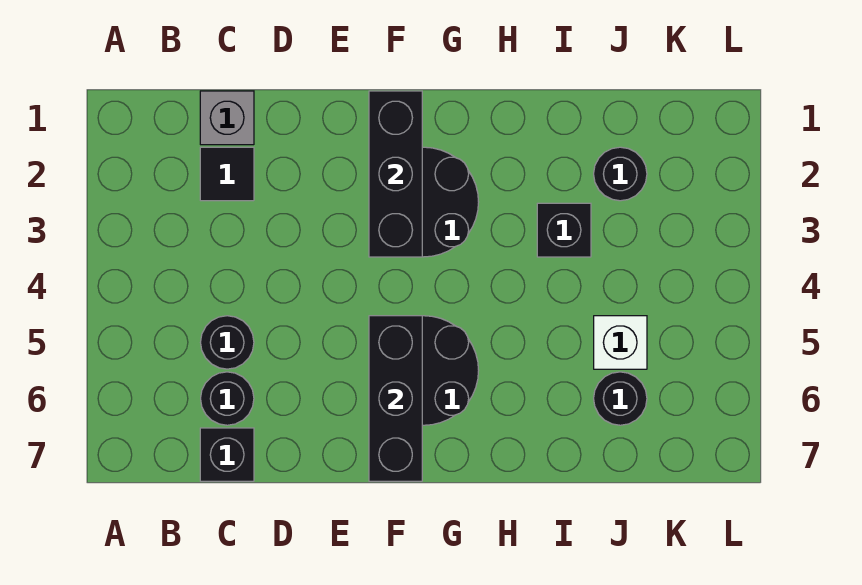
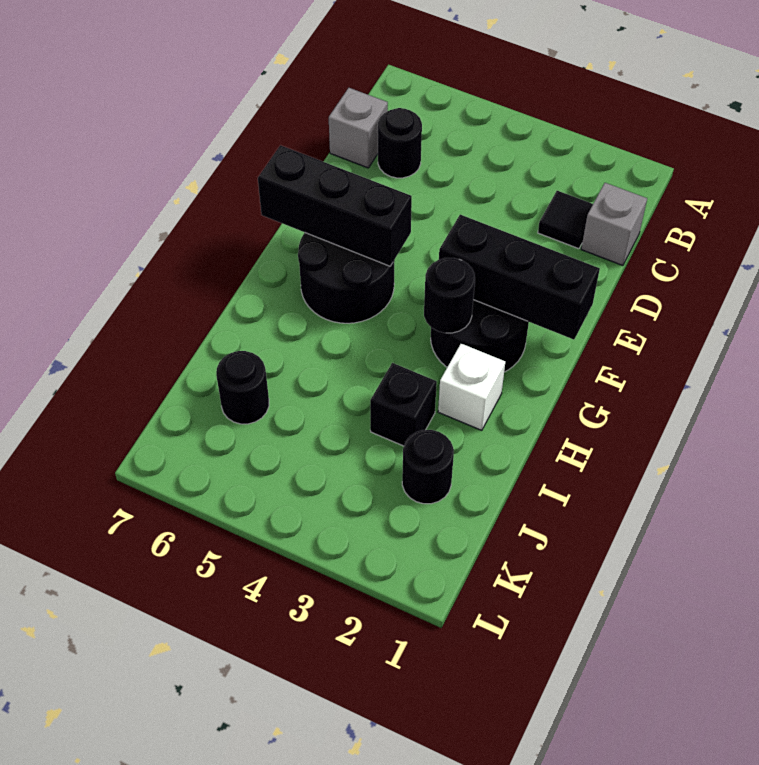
black 1x1 round brick [201,316,254,369] -> black 1x1 round brick moved to [424,258,475,333]
black 1x1 brick [200,428,254,481] -> grey 1x1 brick [329,88,388,168]
white 1x1 brick [594,316,647,369] -> white 1x1 brick moved to [438,344,505,430]

